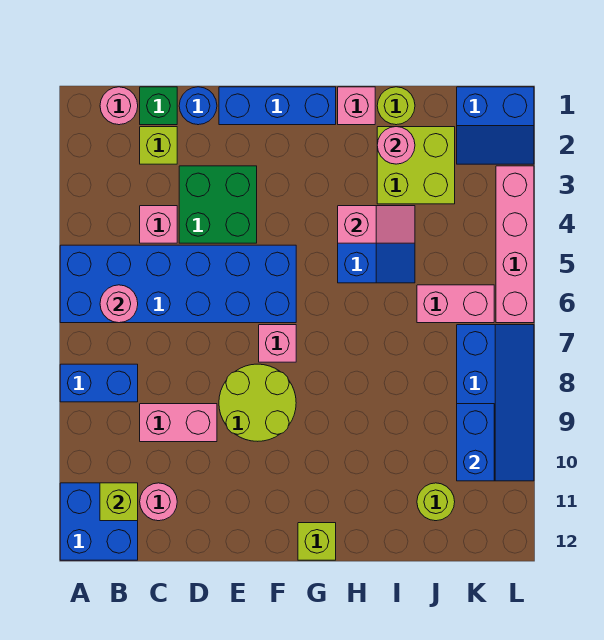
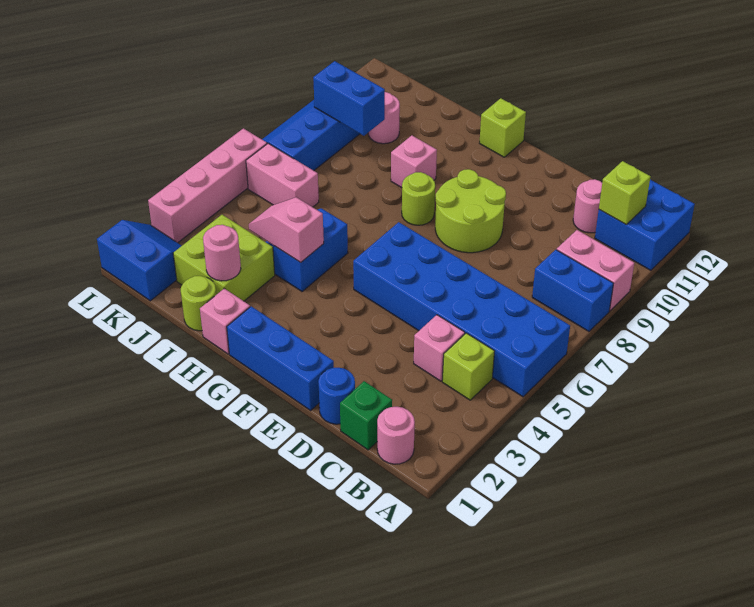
pink 1x1 round brick [100,285,138,323] -> pink 1x1 round brick moved to [368,92,400,144]
lime 1x1 brick [140,127,177,164] -> lime 1x1 brick moved to [442,333,495,400]
pink 1x2 brick [140,404,217,442] -> pink 1x2 brick moved to [557,230,634,311]
green 2x2 brick [179,166,257,243] -> none
pink 1x1 brick [259,325,296,362] -> pink 1x1 brick moved to [391,135,437,188]
lime 1x1 round brick [417,483,455,521] -> lime 1x1 round brick moved to [402,172,435,225]
blue 1x2 brick [457,404,494,481] -> blue 1x2 brick turned to [313,61,385,136]

